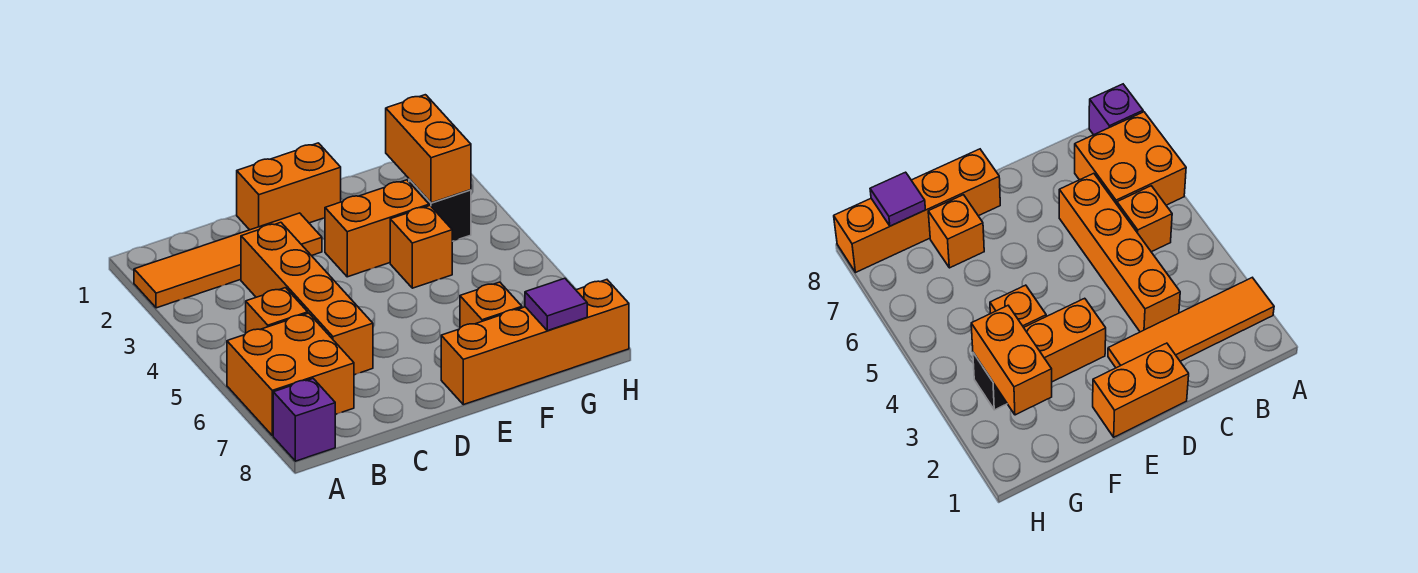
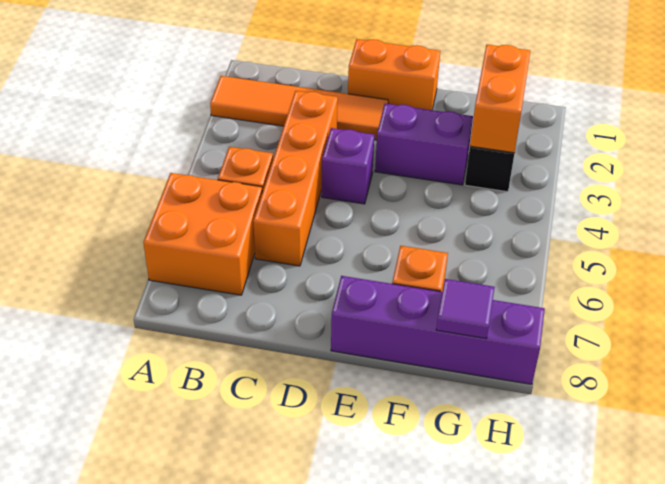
purple 1x1 brick [273,379,335,461] -> purple 1x1 brick moved to [322,128,374,204]
orange 1x2 brick [325,180,429,277] -> purple 1x2 brick [375,104,473,185]
orange 1x4 brick [441,280,629,405] -> purple 1x4 brick [331,276,545,384]
orange 1x1 brick [390,206,452,288] -> none

